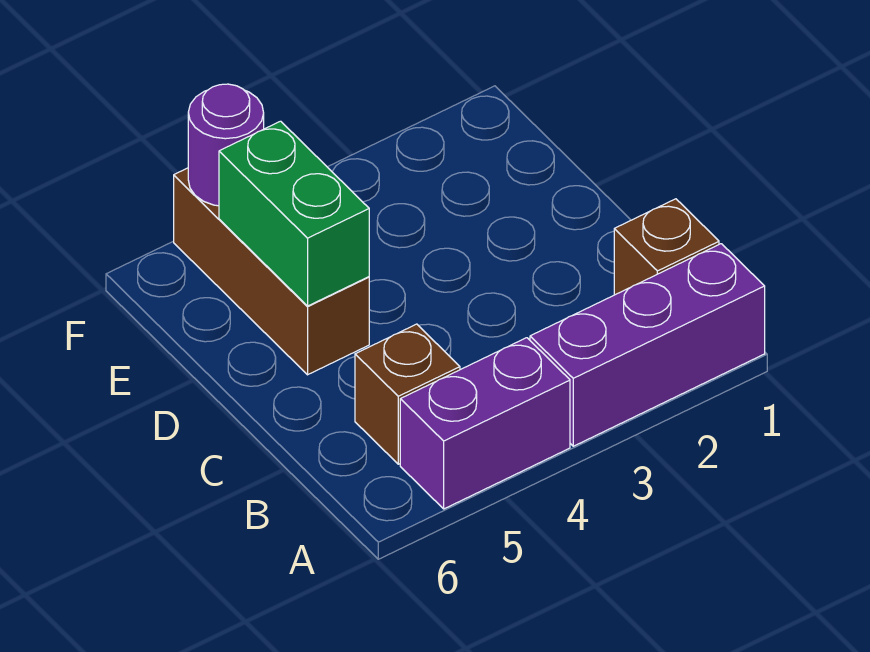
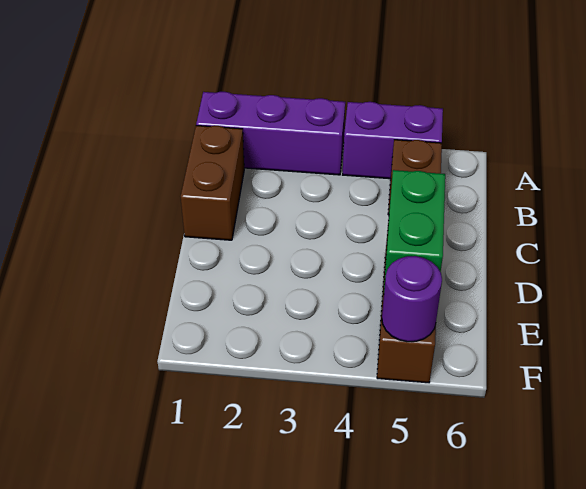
brown 1x1 brick [614,199,719,295] -> brown 1x2 brick [181,126,244,240]

